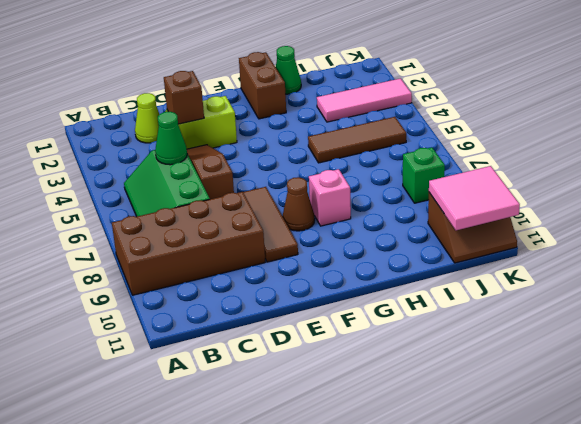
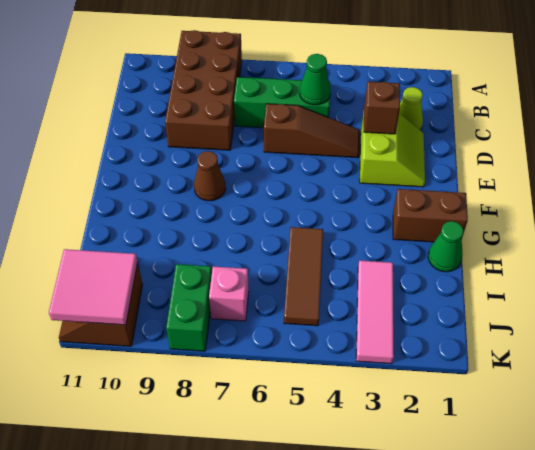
brown 1x3 tile [243,187,298,262] -> none
pink 1x1 brick [309,169,351,226] -> pink 1x1 brick moved to [209,266,249,321]
green 1x1 brick [403,147,445,203] -> green 1x2 brick [166,264,212,351]

